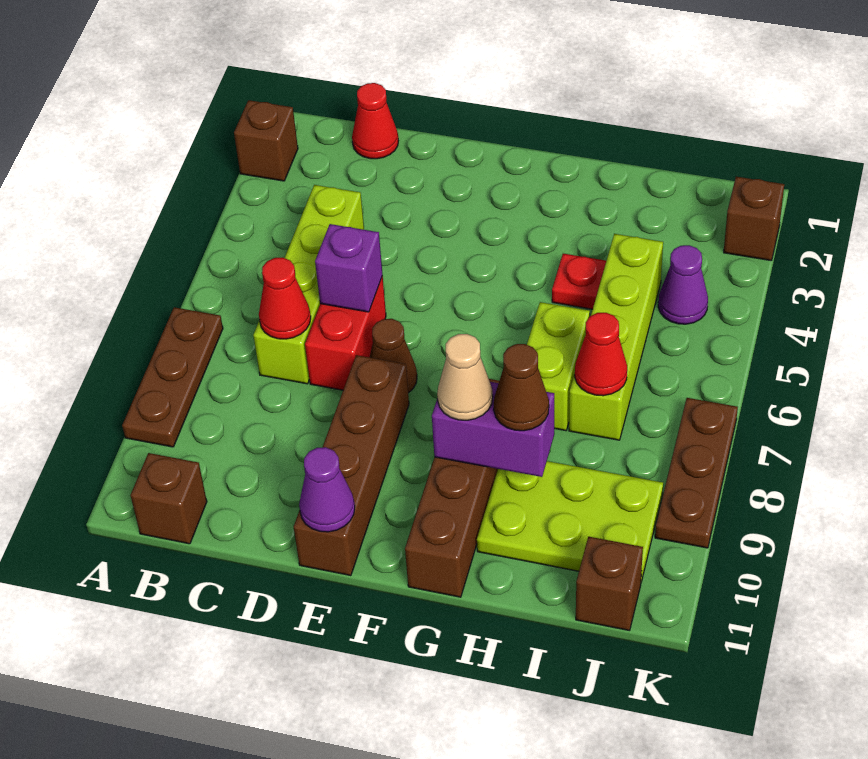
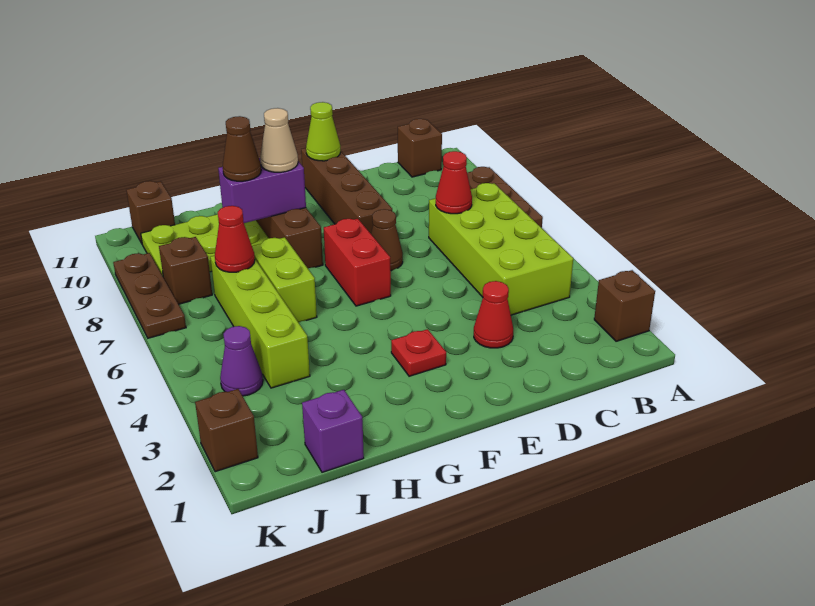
red 1x1 cone [352,83,398,159] -> red 1x1 cone moved to [474,281,513,348]
lime 1x4 brick [253,185,364,384] -> lime 2x4 brick [429,183,573,315]
red 1x2 brick [305,276,386,390] -> red 1x2 brick moved to [324,219,391,306]
purple 1x1 brick [315,224,383,312] -> purple 1x1 brick moved to [302,390,364,472]
purple 1x1 cone [299,447,355,532] -> lime 1x1 cone [306,102,340,161]
red 1x1 plate [552,254,606,309] -> red 1x1 plate moved to [391,329,446,376]
none -> brown 1x1 brick [159,237,212,304]

